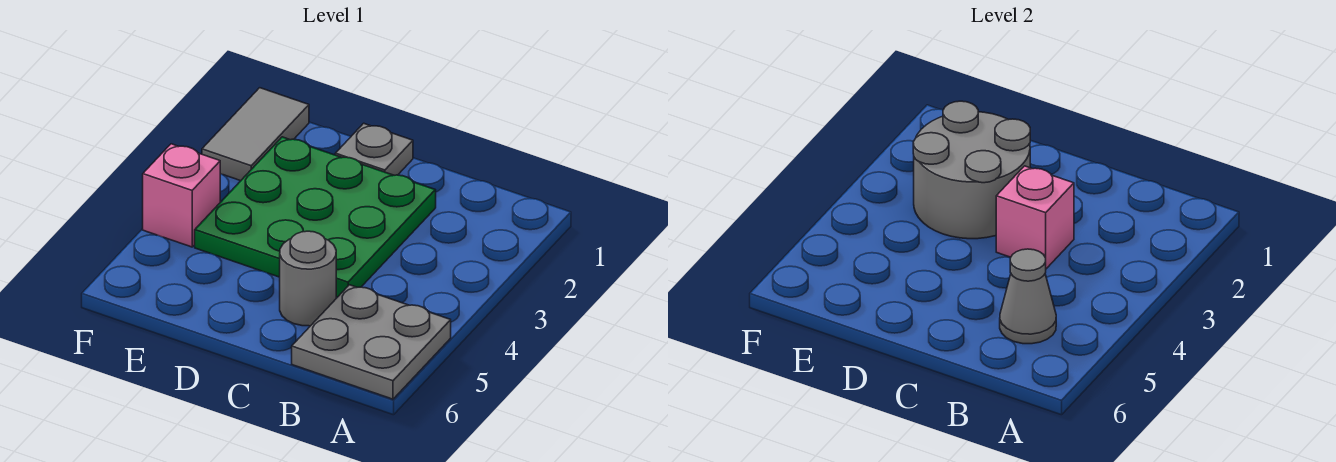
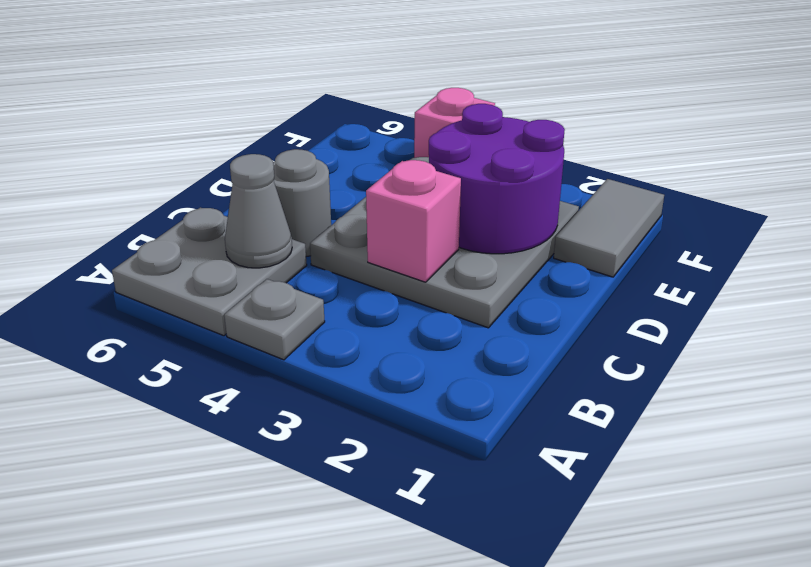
green 3x3 plate [195,137,436,297] -> grey 3x3 plate [310,157,579,328]
grey 1x1 plate [335,123,413,175] -> grey 1x1 plate moved to [224,279,325,360]
grey 2x2 round brick [913,101,1030,239] -> purple 2x2 round brick [429,104,565,254]
grey 1x2 tile [202,88,309,181] -> grey 1x2 tile turned to [554,179,664,277]

